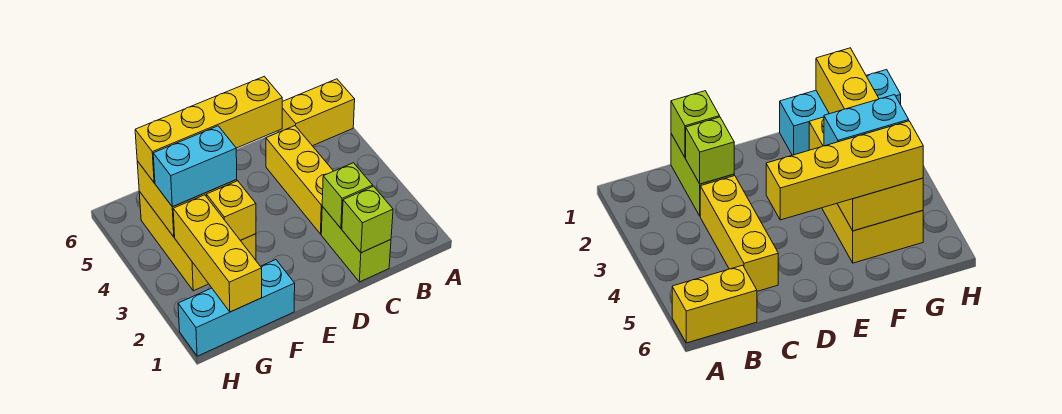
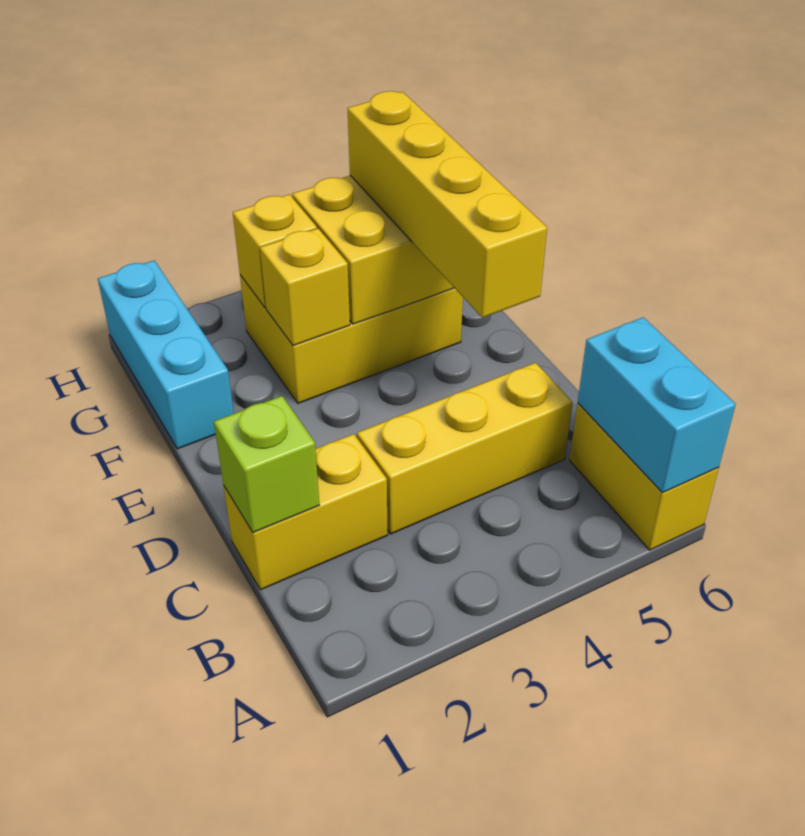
lime 1x2 brick [321,207,391,282] -> yellow 1x2 brick [224,434,388,590]
lime 1x1 brick [322,163,373,228] -> none
cyan 1x2 brick [153,126,237,207] -> cyan 1x2 brick moved to [578,317,736,493]
yellow 1x3 brick [173,195,262,312] -> yellow 1x1 brick [233,194,317,308]

